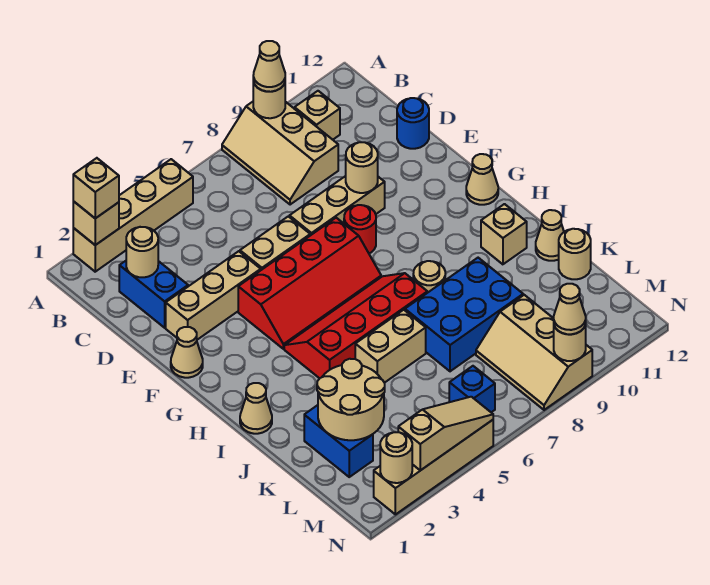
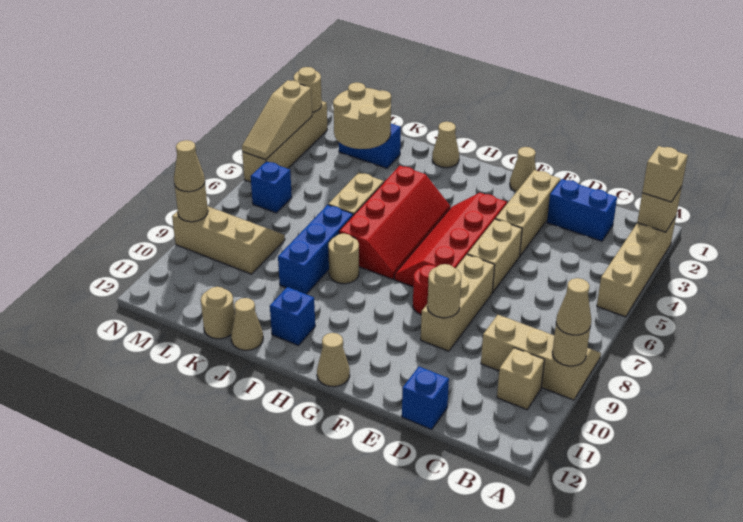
tan 1x1 round brick [126,227,158,277] -> none
blue 1x1 round brick [397,98,429,149] -> blue 1x1 brick [402,367,449,429]
tan 1x1 brick [481,204,527,264] -> blue 1x1 brick [270,287,315,346]
blue 2x3 brick [405,258,523,371] -> blue 1x3 brick [278,205,353,294]

